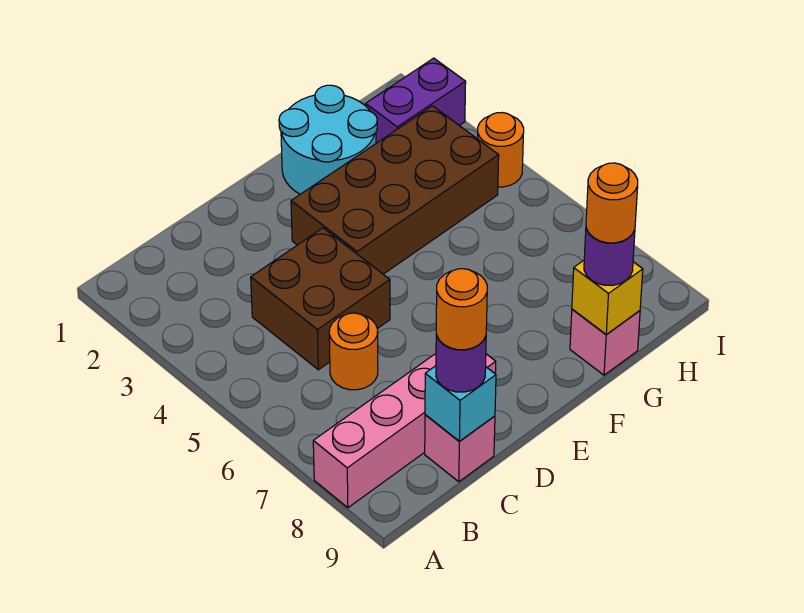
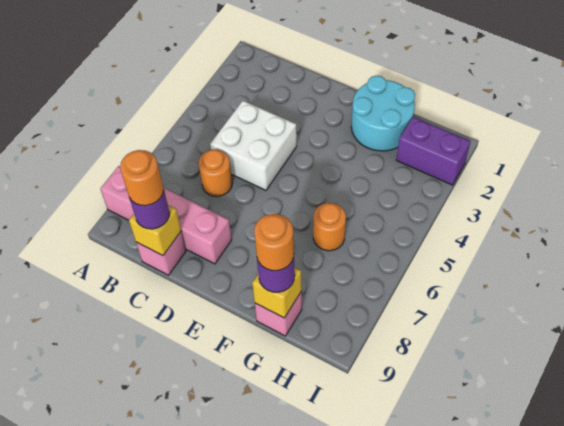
brown 2x2 brick [251,228,390,370] -> white 2x2 brick [210,101,297,190]
cyan 1x1 brick [425,366,496,441] -> yellow 1x1 brick [129,205,181,256]
brown 2x4 brick [291,106,499,274] -> none
orange 1x1 round brick [478,113,524,187] -> orange 1x1 round brick moved to [313,203,346,251]

